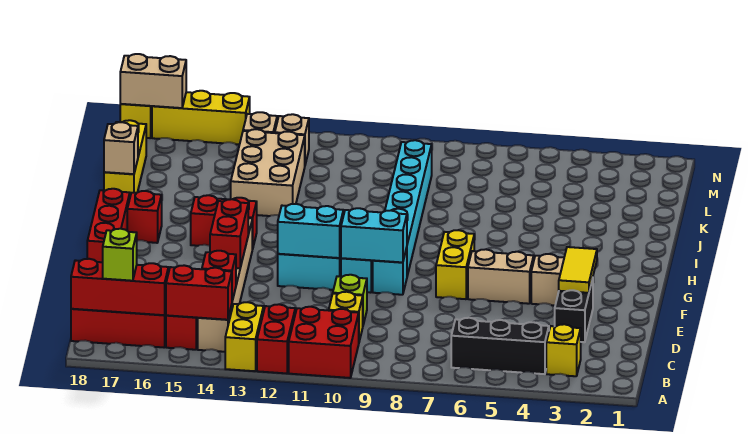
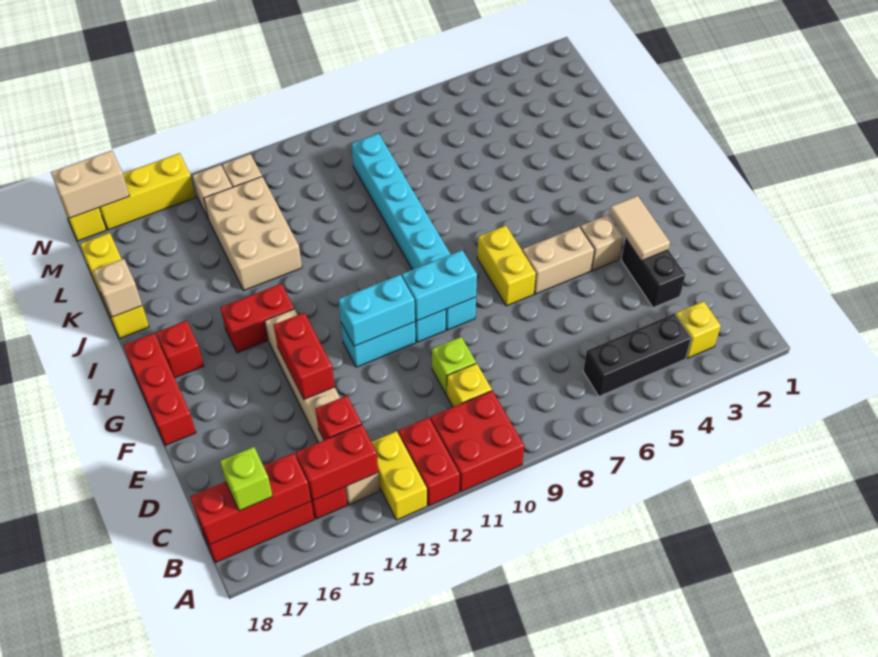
yellow 1x2 tile [559,247,597,293] -> tan 1x2 tile [609,196,670,261]

